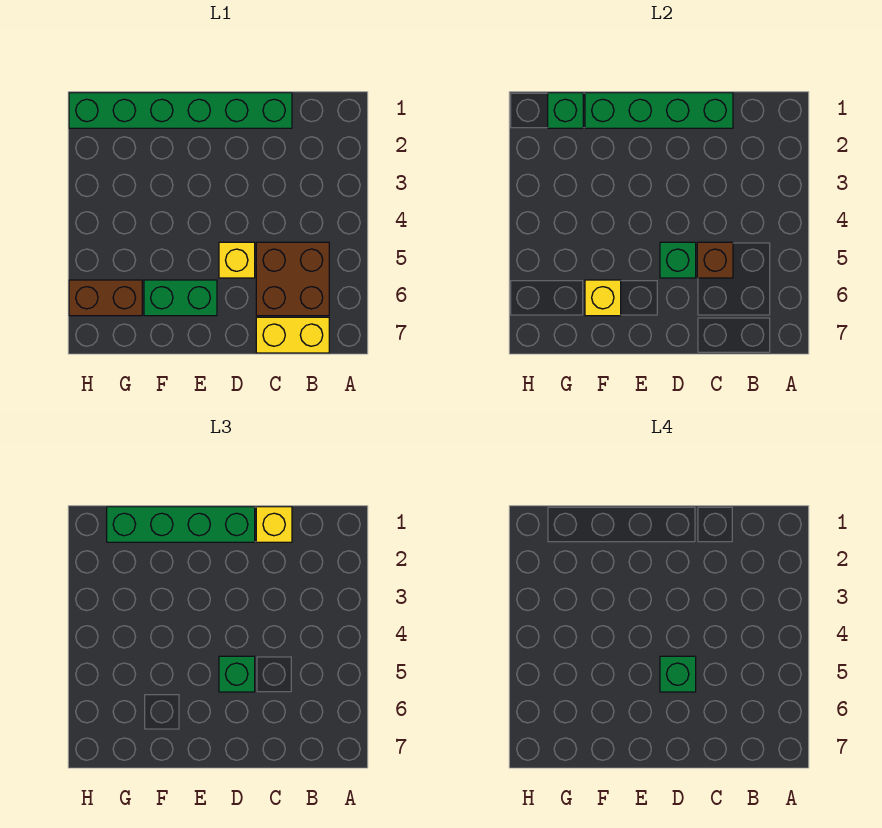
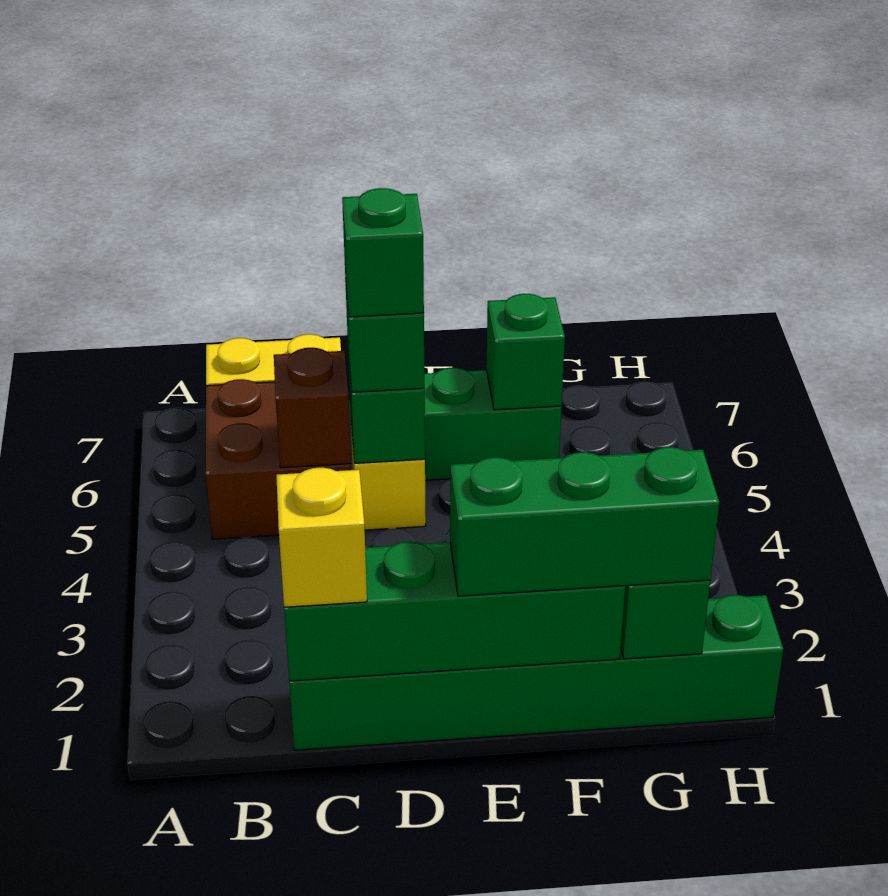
green 1x4 brick [107,507,255,542] -> green 1x3 brick [450,447,719,596]
yellow 1x1 brick [585,280,621,316] -> green 1x1 brick [486,294,565,410]
brown 1x2 brick [69,280,142,316] -> none

